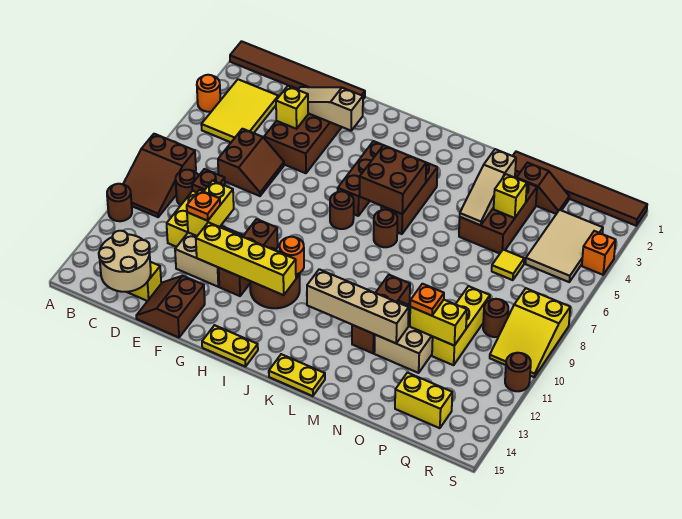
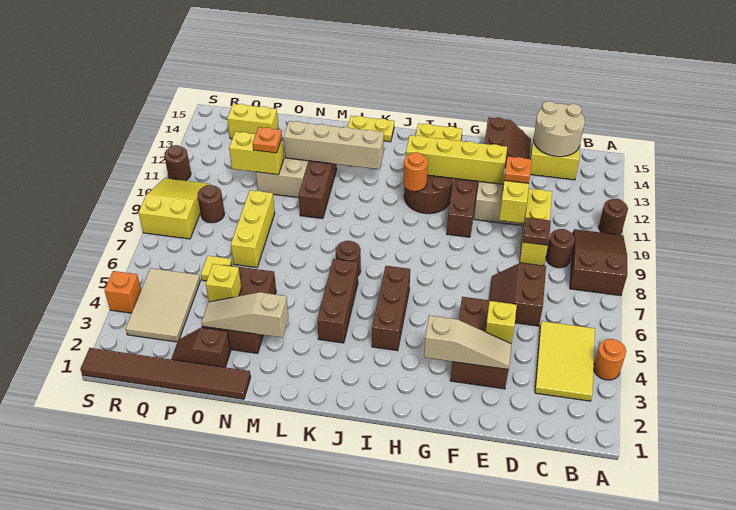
brown 1x6 tile [230,41,365,99] -> none
brown 1x1 round brick [330,191,354,229] -> none
brown 2x2 brick [360,145,426,214] -> none
tan 1x3 slope [460,149,516,225] -> tan 1x3 slope turned to [201,292,288,338]
yellow 1x3 brick [432,286,490,365] -> yellow 1x3 brick moved to [231,190,275,268]

